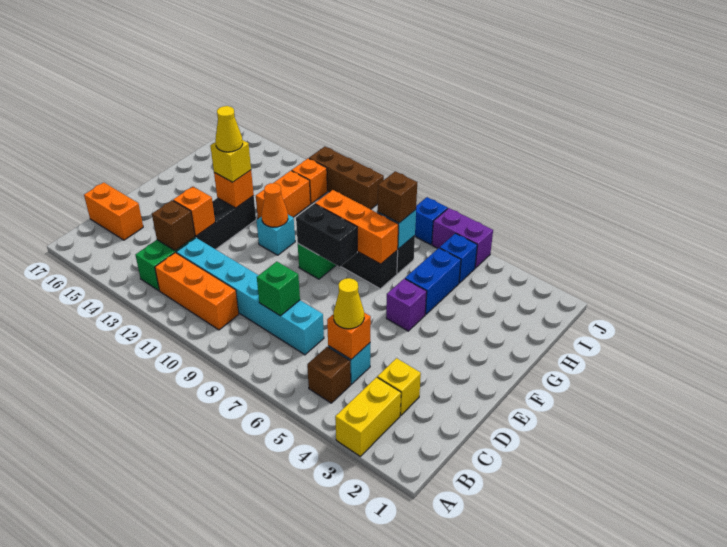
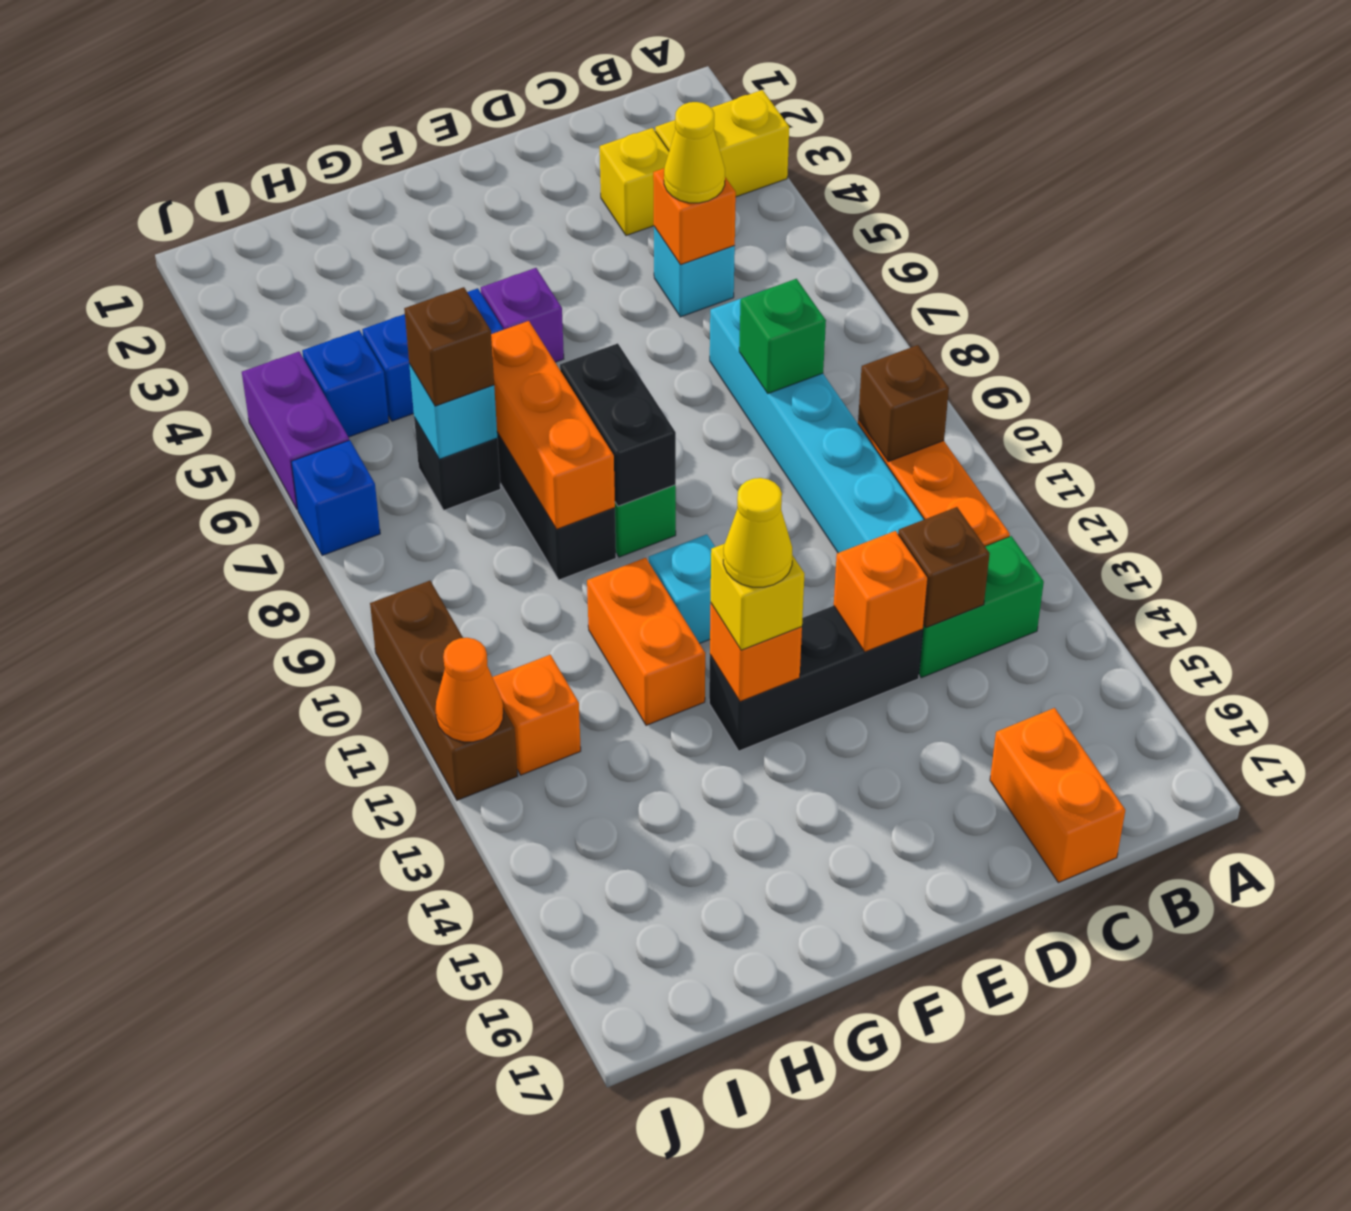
brown 1x1 brick [307,347,351,403] -> brown 1x1 brick moved to [858,345,949,462]
orange 1x1 cone [262,183,288,227] -> orange 1x1 cone moved to [435,638,503,742]
orange 1x2 brick [256,171,311,219] -> orange 1x2 brick turned to [587,558,705,725]

